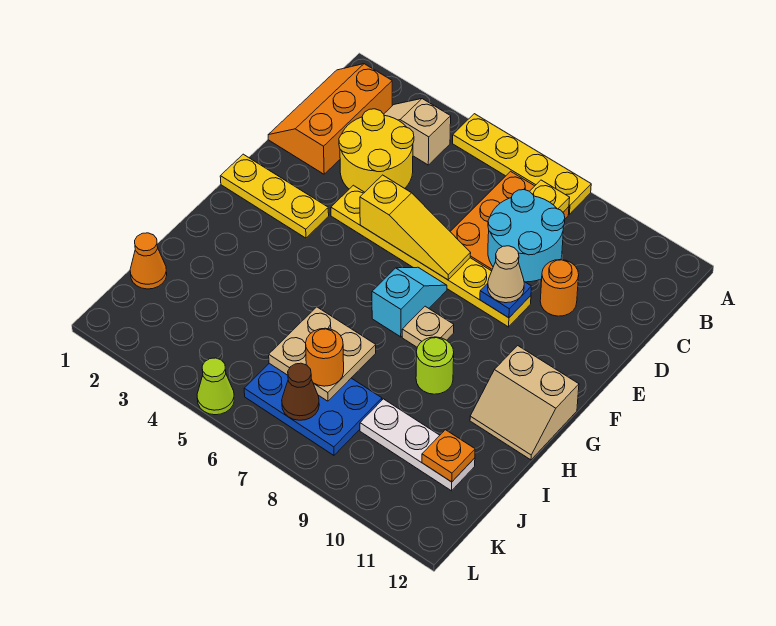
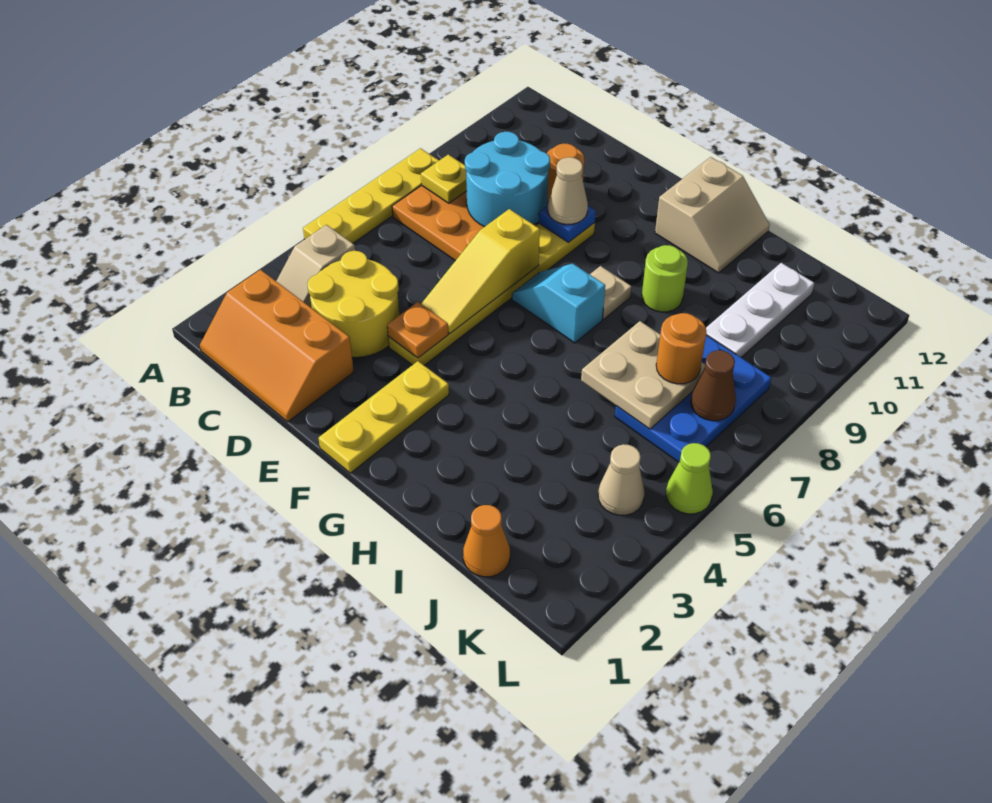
yellow 1x3 slope [360,175,471,280] -> yellow 1x3 slope turned to [421,209,540,333]
orange 1x1 plate [422,430,475,482] -> orange 1x1 plate moved to [387,302,448,358]
none -> tan 1x1 cone [598,444,645,515]

